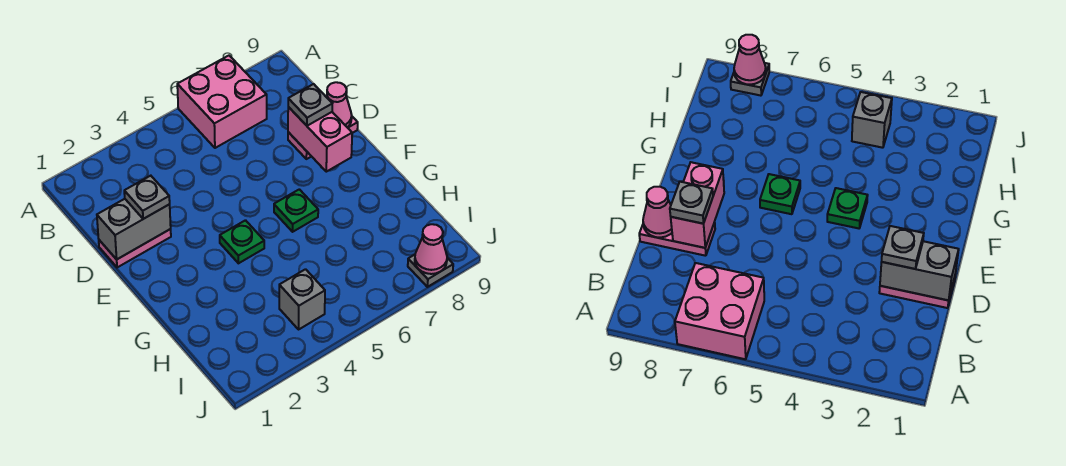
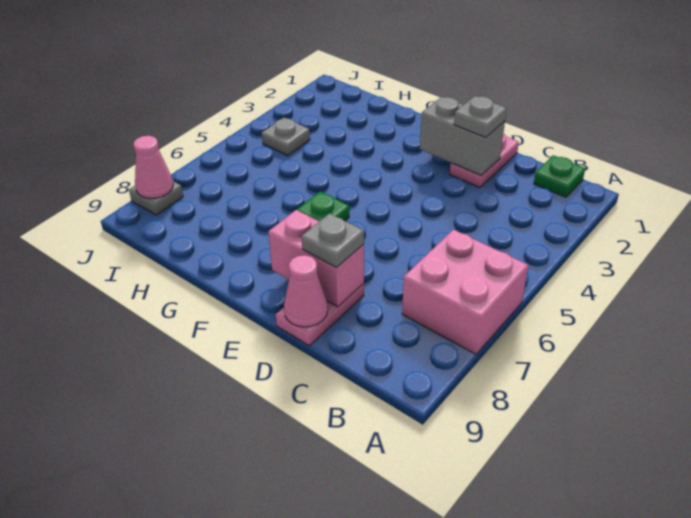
grey 1x2 brick [97,199,171,259] -> grey 1x2 brick turned to [420,97,505,175]
green 1x1 plate [220,220,264,263] -> green 1x1 plate moved to [534,155,585,197]
grey 1x1 brick [279,269,325,329] -> grey 1x1 plate [262,118,310,156]

